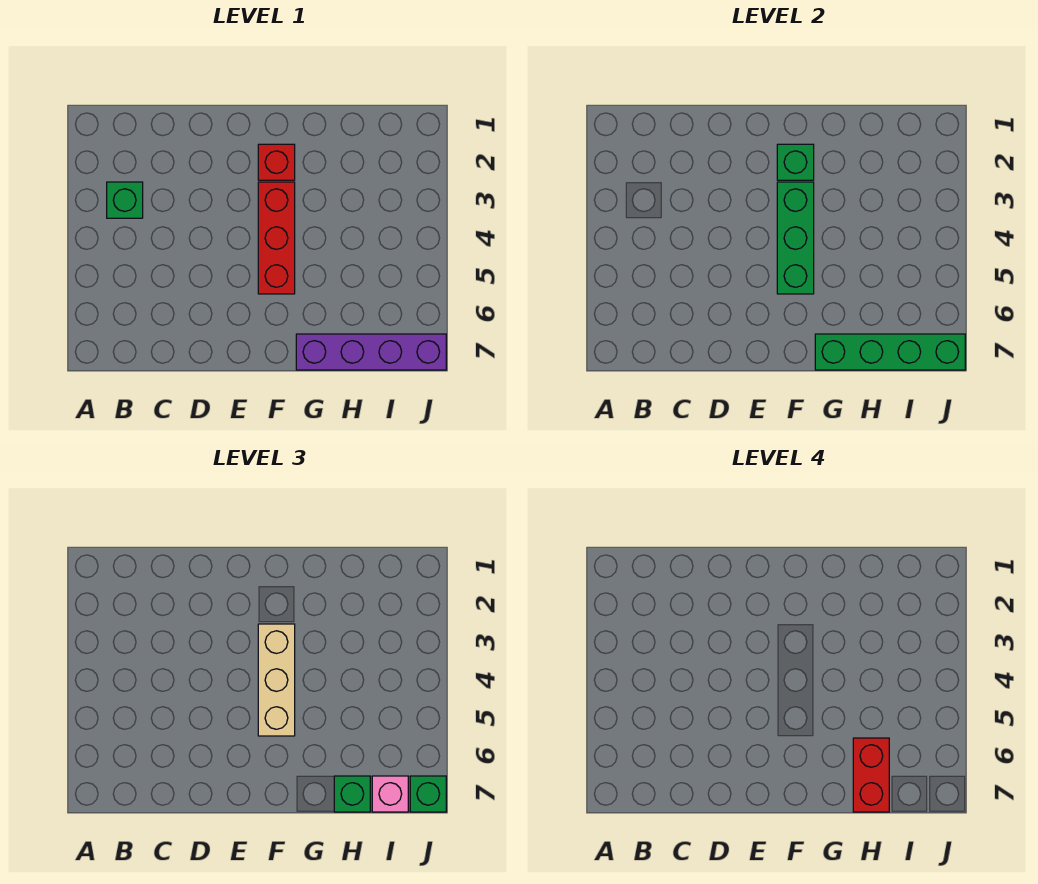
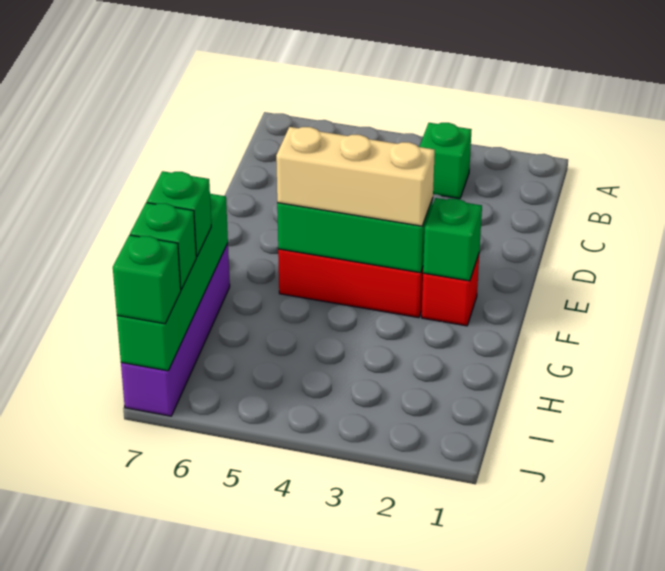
red 1x2 brick [853,738,889,812] -> none
pink 1x1 brick [372,776,408,812] -> green 1x1 brick [130,203,196,289]

